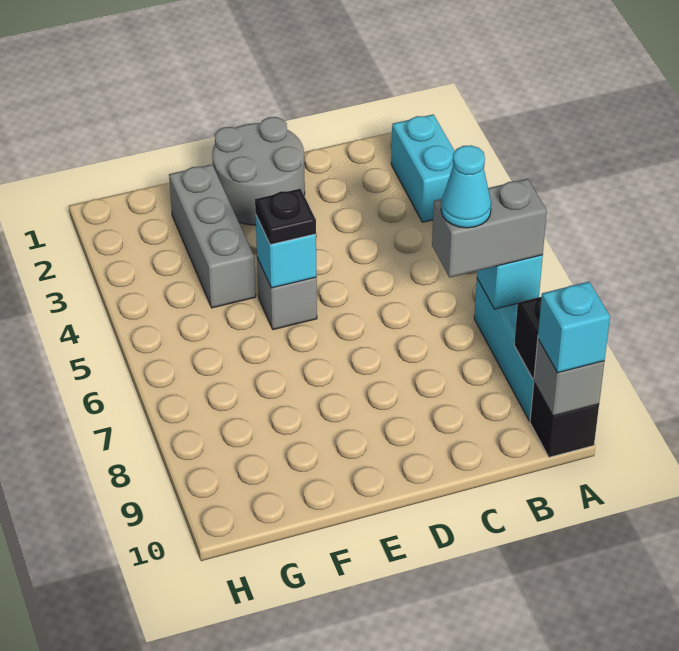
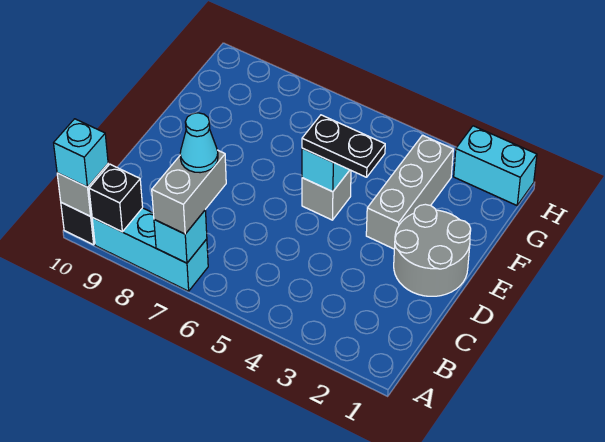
cyan 1x2 brick [391,114,455,222] -> cyan 1x2 brick moved to [454,126,537,205]
black 1x1 plate [255,189,316,245] -> black 1x2 plate [302,115,385,177]
grey 1x3 brick [169,164,256,308] -> grey 1x3 brick turned to [366,135,453,249]

